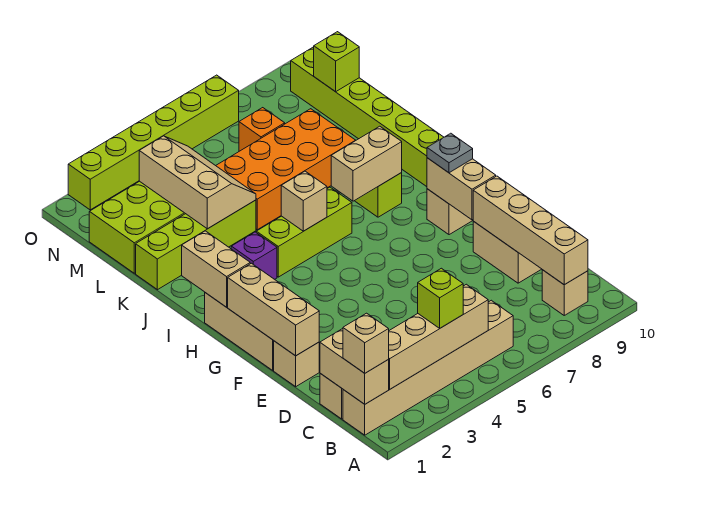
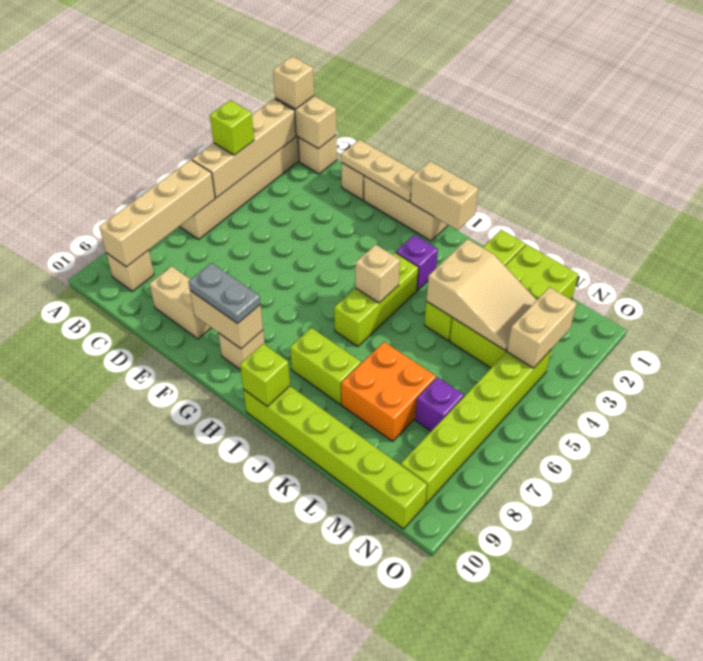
tan 1x4 brick [473,176,588,285] -> tan 1x4 brick turned to [99,160,215,267]
tan 1x3 brick [228,263,319,356] -> tan 1x3 plate [341,140,416,202]
grey 1x1 plate [427,133,473,173] -> grey 1x2 plate [189,263,260,323]
tan 1x2 brick [331,126,402,201] -> tan 1x2 brick moved to [507,287,577,368]
tan 2x3 slope [139,136,256,229] -> tan 2x3 slope turned to [426,239,537,351]
orange 2x4 brick [216,109,356,230] -> orange 2x2 brick [341,342,436,441]
orange 1x1 brick [239,108,285,151] -> purple 1x1 brick [415,377,464,431]
lime 1x1 brick [314,32,359,92] -> lime 1x1 brick moved to [240,344,290,406]
lime 1x6 brick [68,75,239,210] -> lime 1x6 brick moved to [401,349,552,504]

